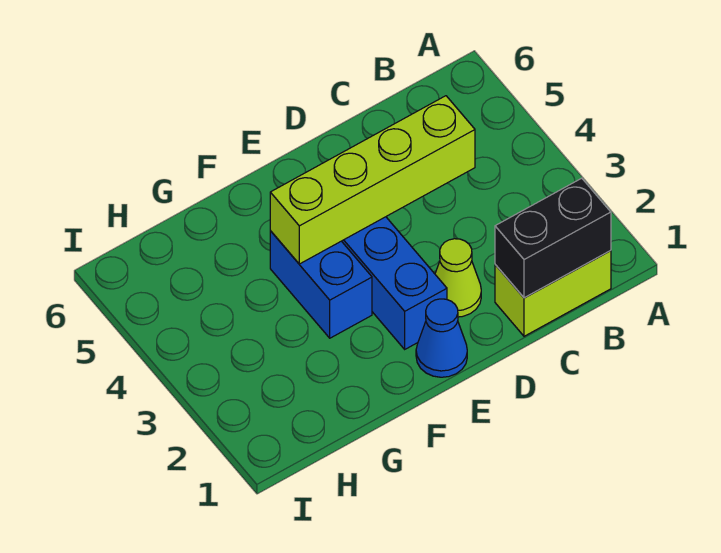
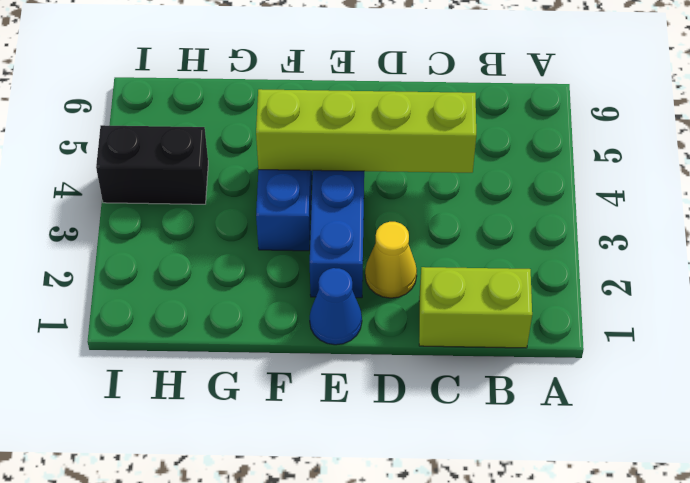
black 1x2 brick [495,178,611,298] -> black 1x2 brick moved to [96,125,208,204]
lime 1x1 cone [435,239,481,317] -> yellow 1x1 cone [365,222,417,298]

